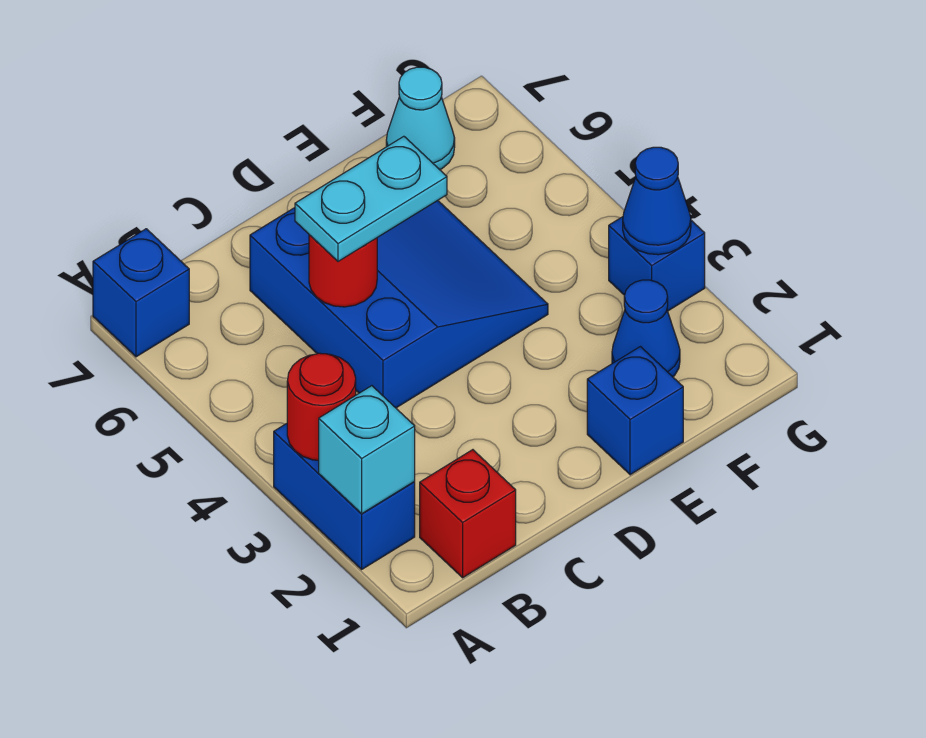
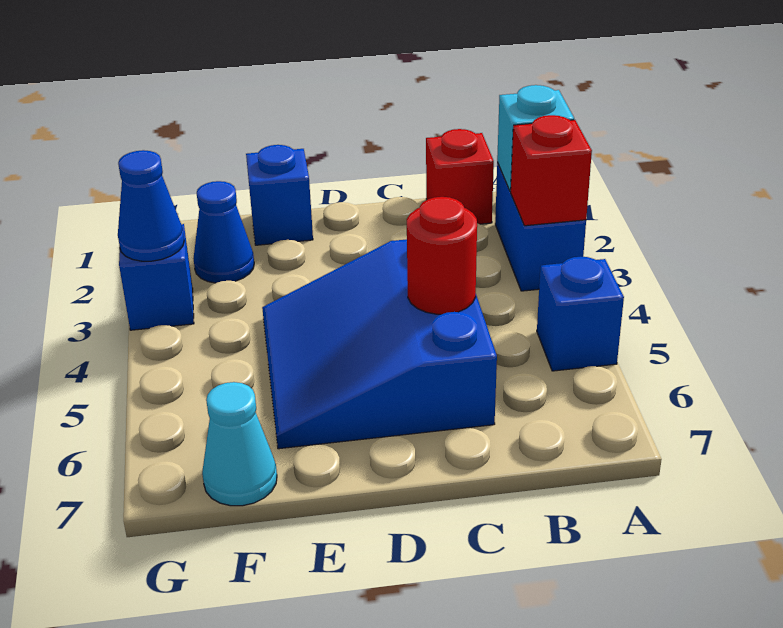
red 1x1 round brick [287,353,356,460] -> red 1x1 brick [511,115,592,226]
blue 1x1 brick [93,229,189,357] -> blue 1x1 brick moved to [537,257,624,371]
cyan 1x2 plate [295,136,447,261] -> none

